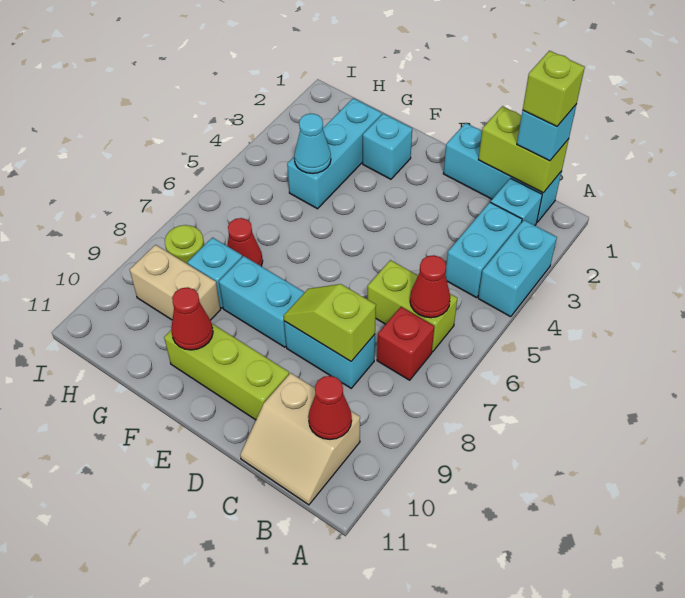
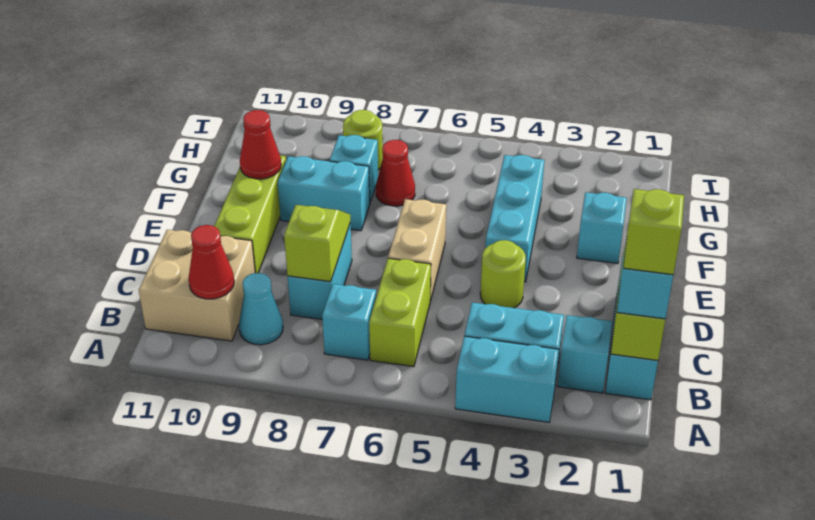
red 1x1 cone [410,255,450,318] -> none
red 1x1 brick [377,307,434,380] -> cyan 1x1 brick [322,284,376,360]
tan 2x2 slope [240,373,360,505] -> tan 2x2 brick [139,230,255,341]
none -> lime 1x1 round brick [480,240,526,308]
cyan 1x2 brick [219,256,305,347] -> cyan 1x2 brick turned to [278,156,370,231]
cyan 1x3 brick [287,98,382,209] -> cyan 1x3 brick turned to [485,155,544,282]
cyan 1x1 cone [294,114,331,173] -> cyan 1x1 cone moved to [239,273,283,345]
tan 1x2 brick [130,245,221,320] -> tan 1x2 brick moved to [388,199,446,301]

